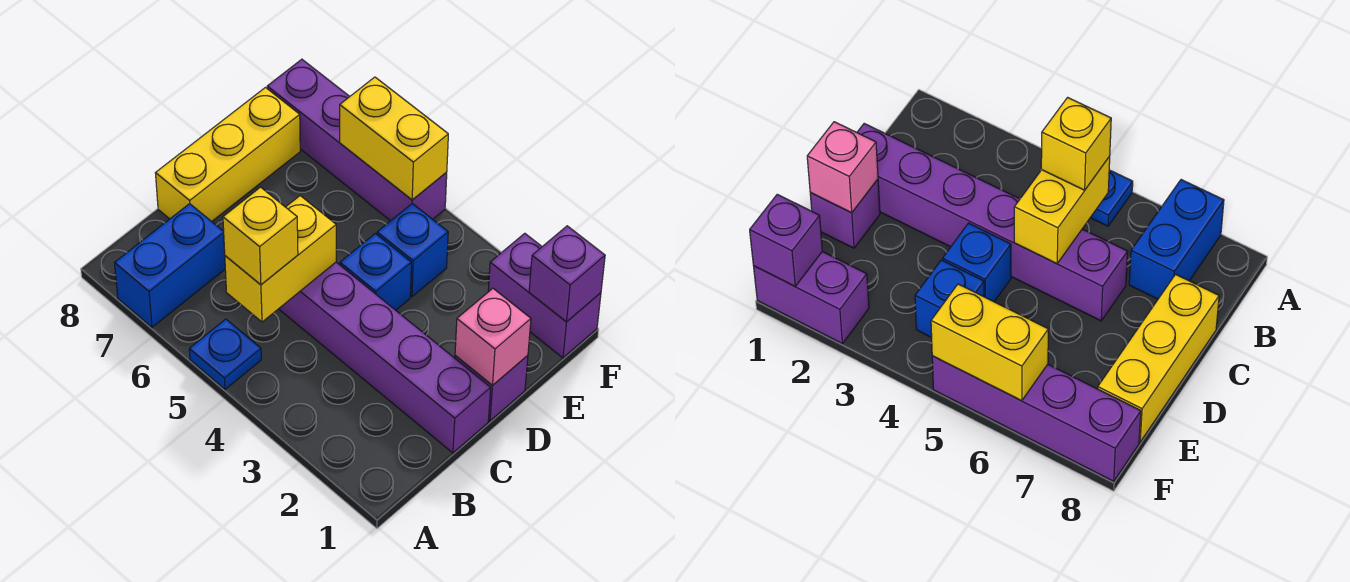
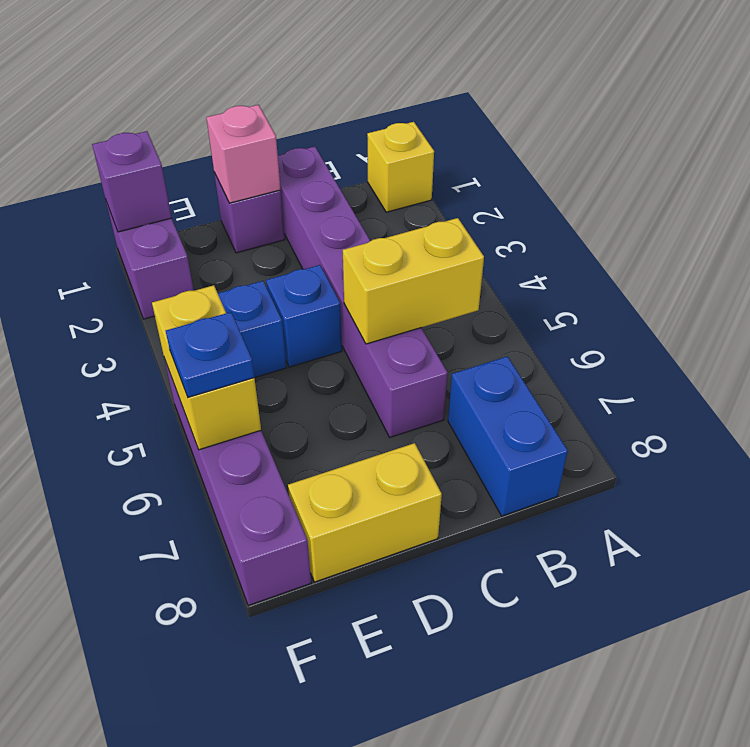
blue 1x1 plate [189,319,261,389] -> blue 1x1 plate moved to [166,312,254,397]
blue 1x2 brick [115,204,225,327] -> blue 1x2 brick turned to [448,356,568,516]
yellow 1x1 brick [223,187,298,285] -> yellow 1x1 brick moved to [367,122,434,212]
yellow 1x3 brick [156,88,300,221] -> yellow 1x2 brick [288,443,442,582]

